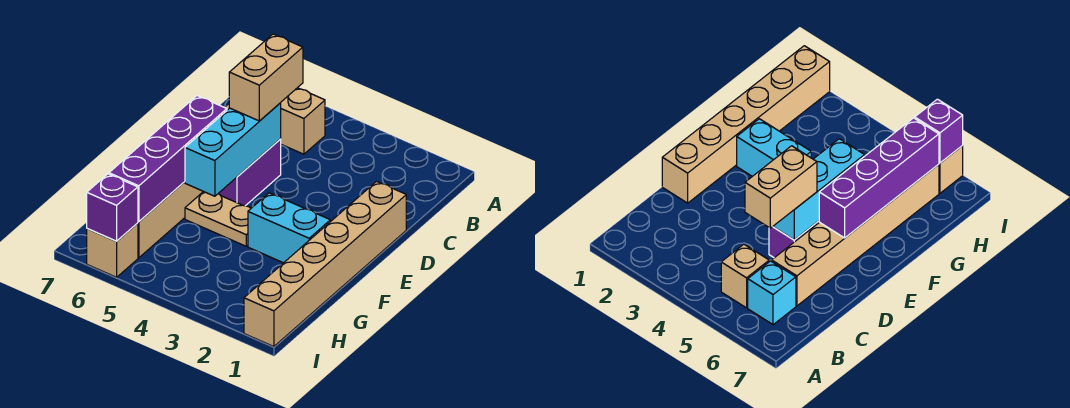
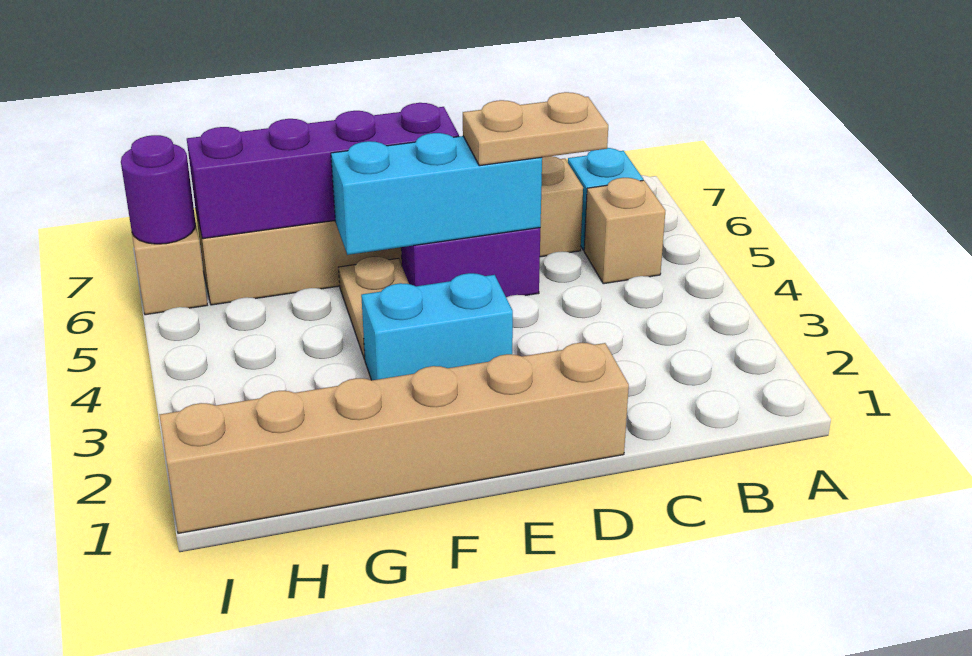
tan 1x2 brick [229,34,303,121] -> tan 1x2 plate [463,92,608,166]
cyan 1x2 brick [248,193,330,263] -> cyan 1x2 brick turned to [361,273,513,380]
purple 1x1 brick [87,174,138,241] -> purple 1x1 round brick [121,135,196,244]

